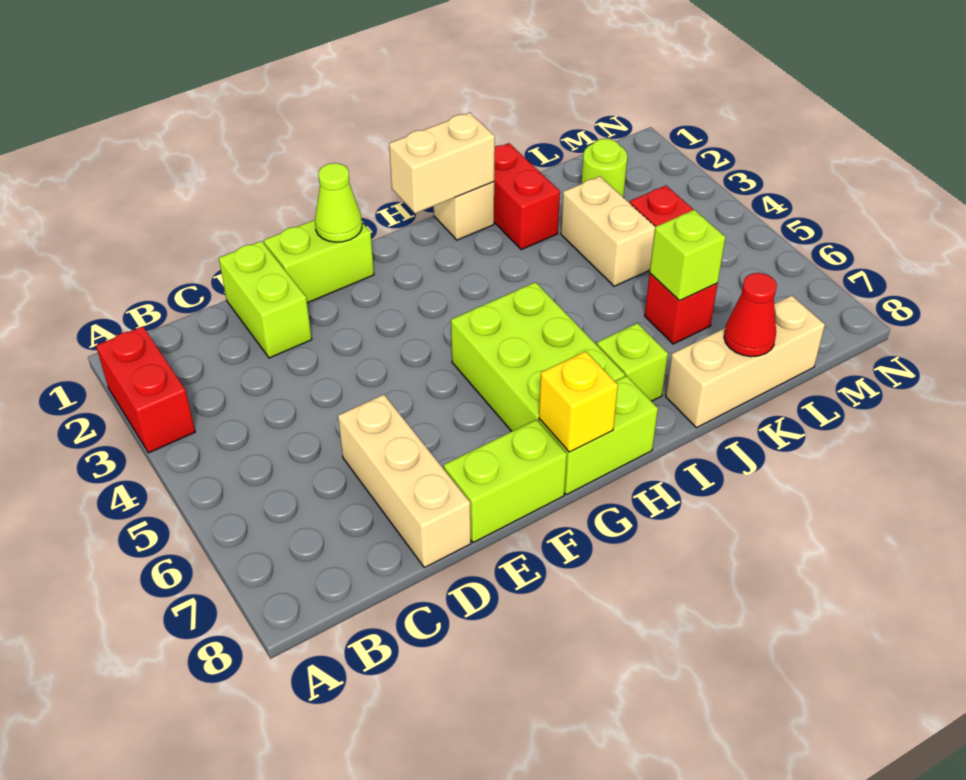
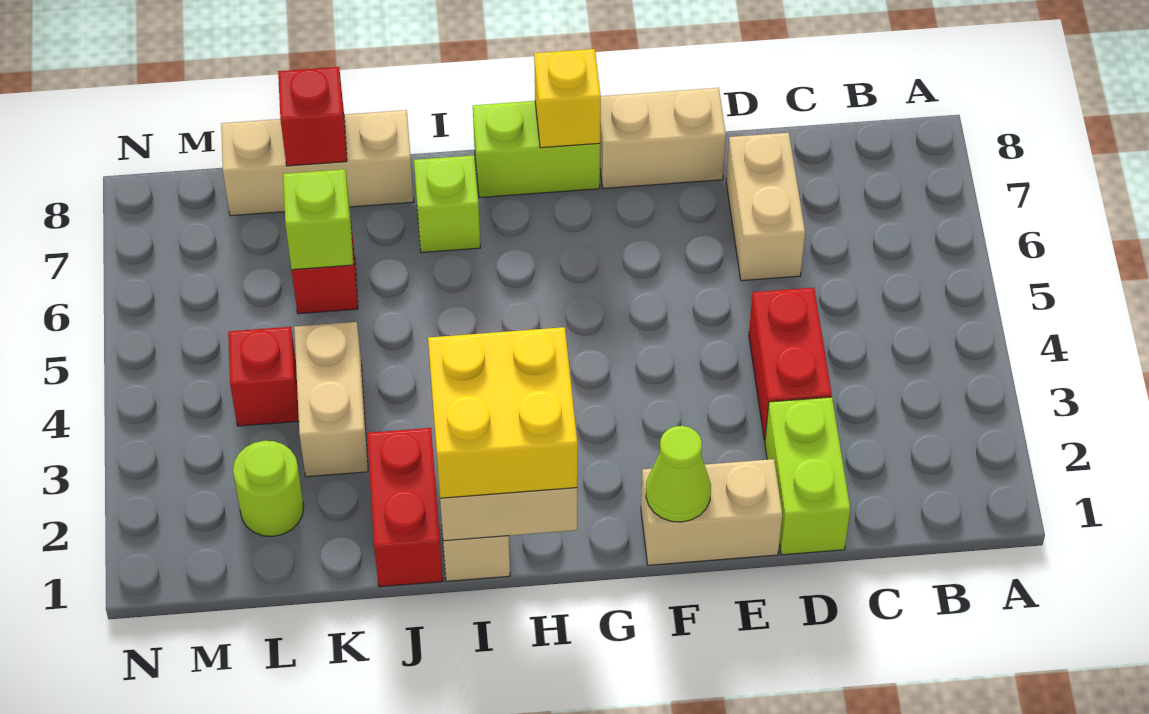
red 1x2 brick [96,326,195,453] -> red 1x2 brick moved to [749,288,832,441]
tan 1x3 brick [338,395,471,568] -> tan 1x2 brick [726,133,805,281]
lime 1x2 brick [264,220,374,303] -> tan 1x2 brick [641,459,782,565]
lime 1x2 brick [444,420,567,543] -> tan 1x2 brick [600,88,726,188]
lime 2x3 brick [451,282,625,431] -> none
none -> yellow 2x2 brick [428,327,578,499]
red 1x1 cone [724,273,777,357] -> red 1x1 brick [278,67,347,166]

